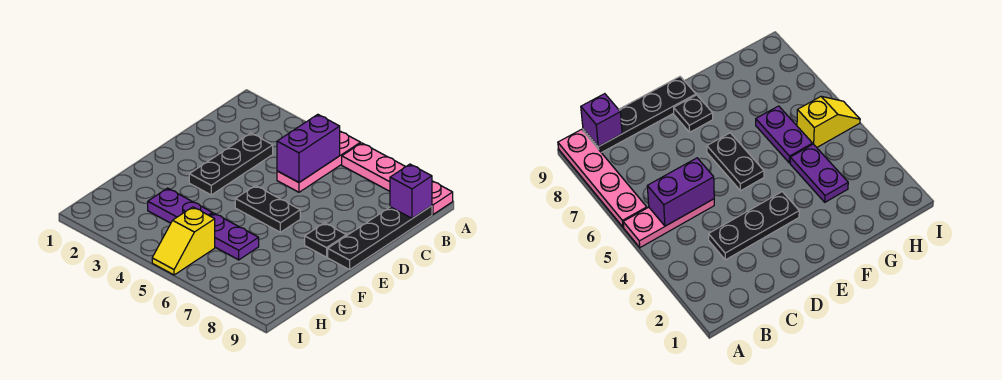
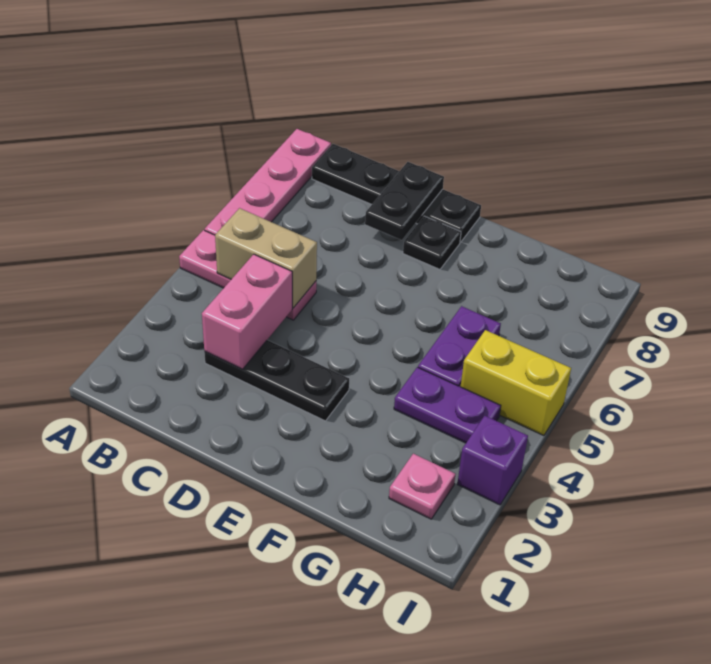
purple 1x2 brick [277,114,340,182] -> tan 1x2 brick [215,208,317,308]
purple 1x1 brick [390,164,432,218] -> purple 1x1 brick moved to [457,416,528,505]
none -> pink 1x2 brick [202,254,292,369]
black 1x2 plate [235,186,300,232] -> black 1x2 plate moved to [365,162,444,240]
purple 1x2 plate [148,188,213,223] -> purple 1x2 plate turned to [394,367,501,443]
none -> pink 1x1 plate [389,454,455,519]
yellow 1x2 slope [152,207,215,275] -> yellow 1x2 brick [461,330,571,436]

